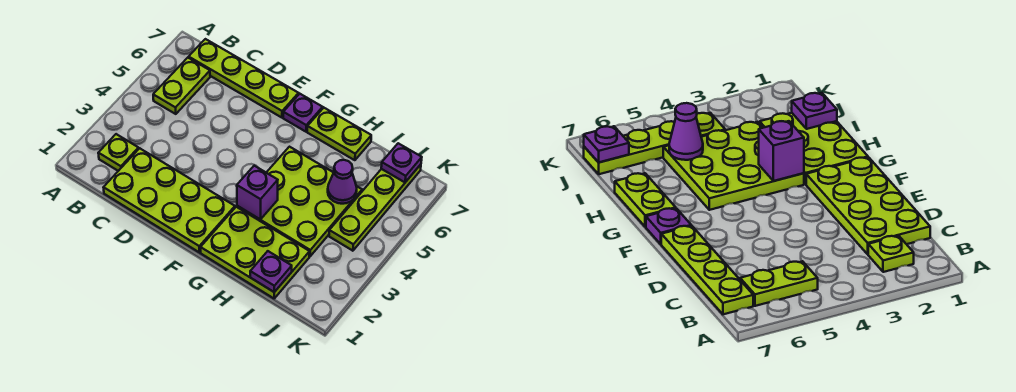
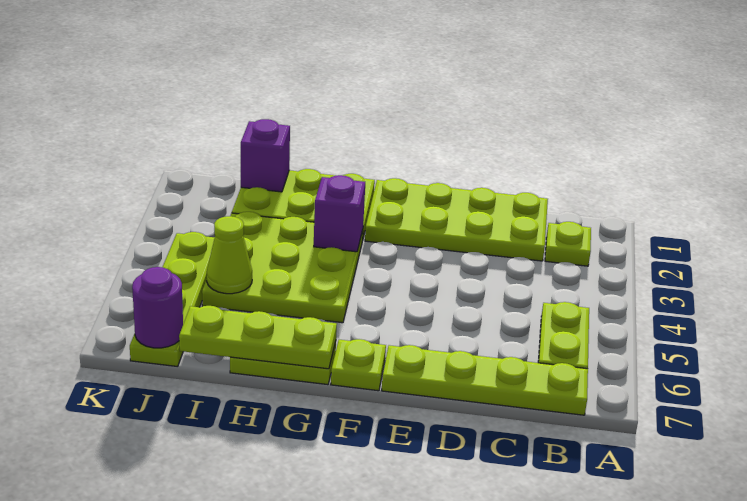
purple 1x1 plate [283,94,323,132] -> lime 1x1 plate [331,339,386,391]
none -> lime 1x3 plate [179,306,337,369]
purple 1x1 plate [250,251,292,292] -> purple 1x1 brick [241,119,290,192]
purple 1x1 cone [328,160,357,204] -> lime 1x1 cone [207,216,252,294]
purple 1x1 plate [381,143,422,182] -> purple 1x1 round brick [132,267,183,348]

